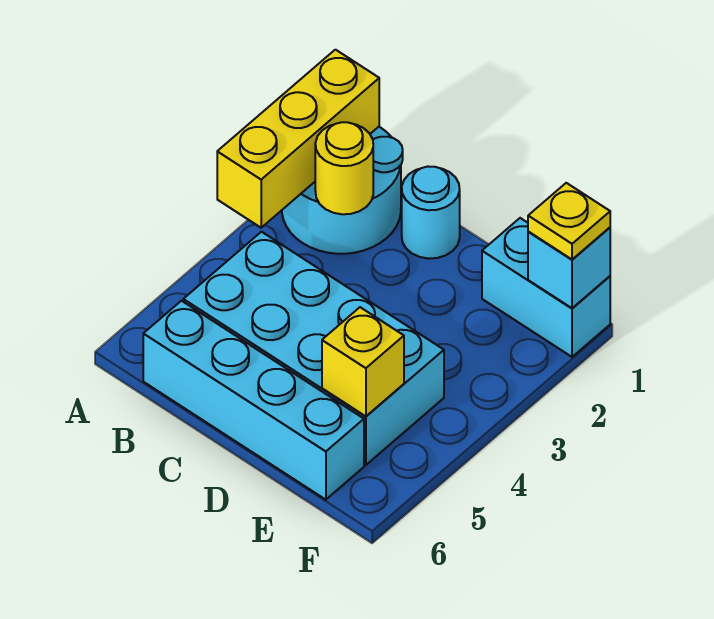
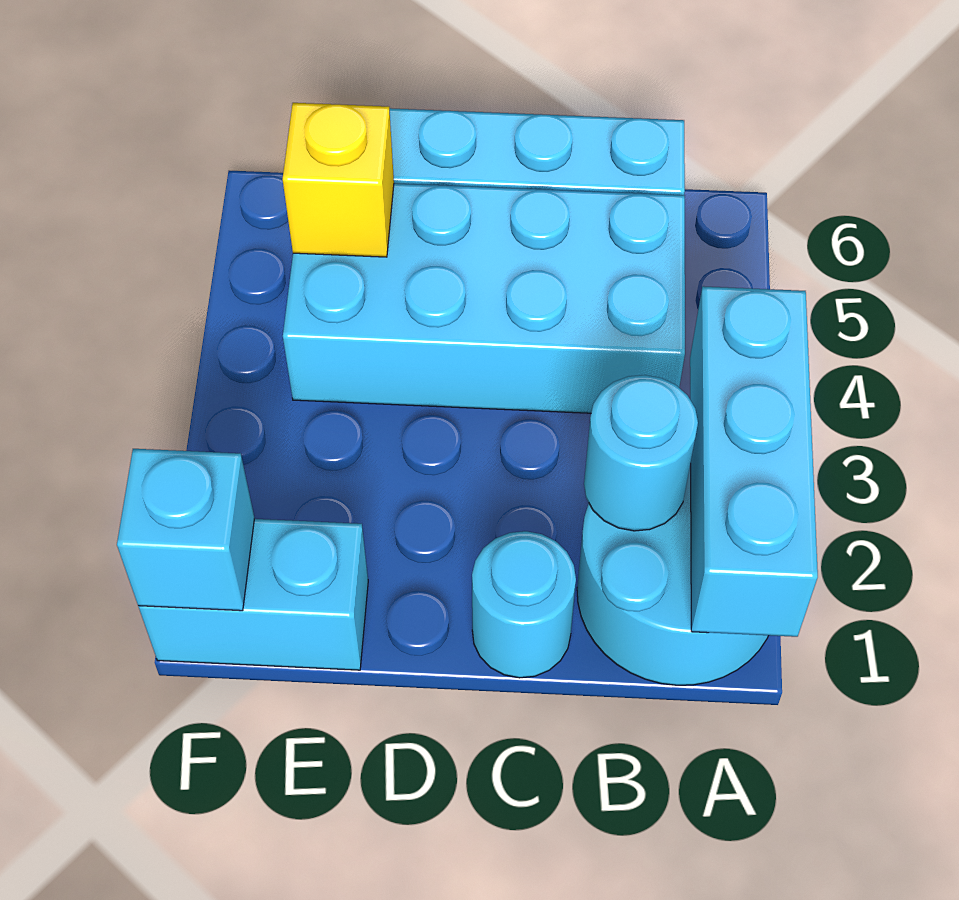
yellow 1x3 brick [217,50,379,228] -> cyan 1x3 brick [690,286,818,637]
yellow 1x1 round brick [315,122,373,214] -> cyan 1x1 round brick [584,375,698,531]
yellow 1x1 plate [528,183,610,259] -> none

